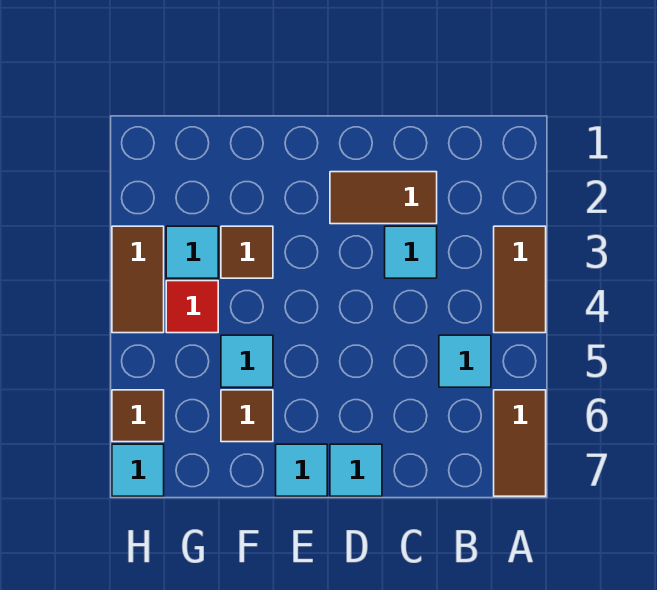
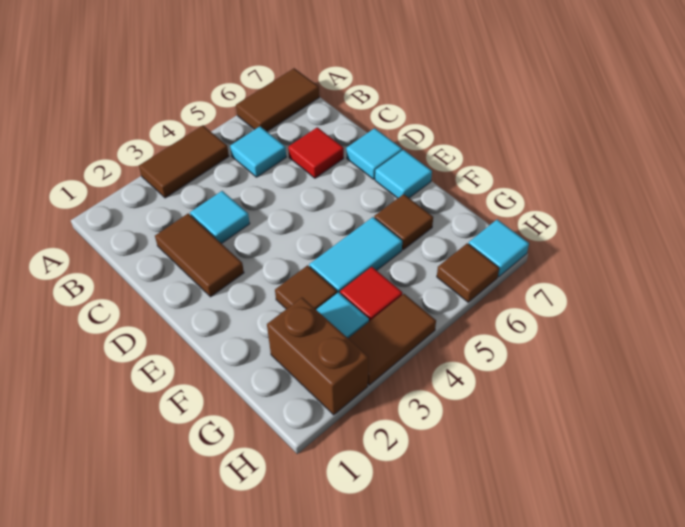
none -> red 1x1 tile [288,127,344,178]
cyan 1x1 tile [221,335,273,387] -> cyan 1x2 tile [309,217,402,293]
none -> brown 1x2 brick [267,298,368,415]

